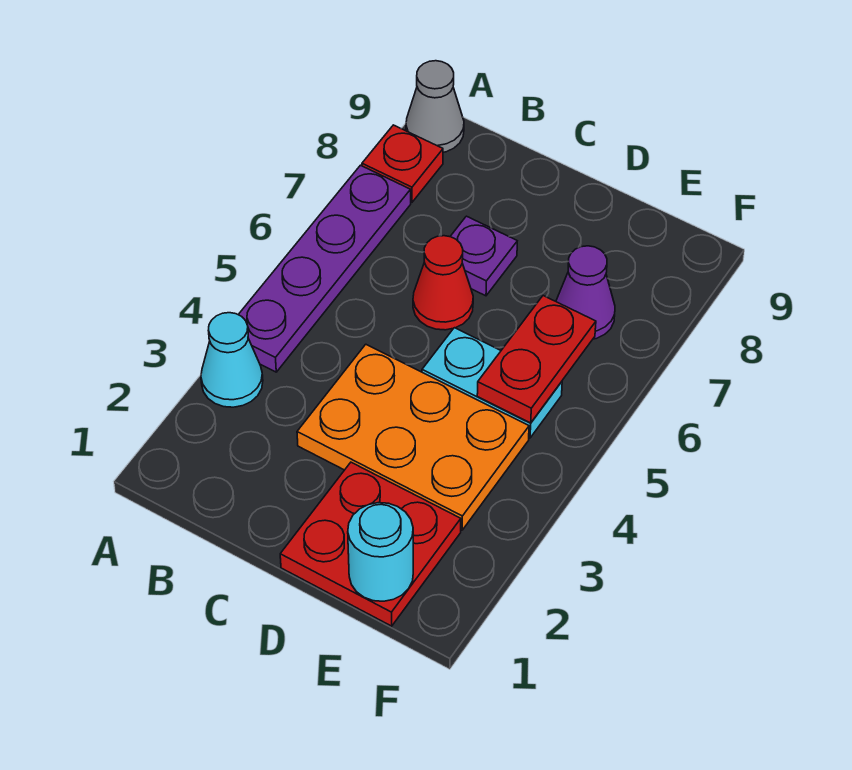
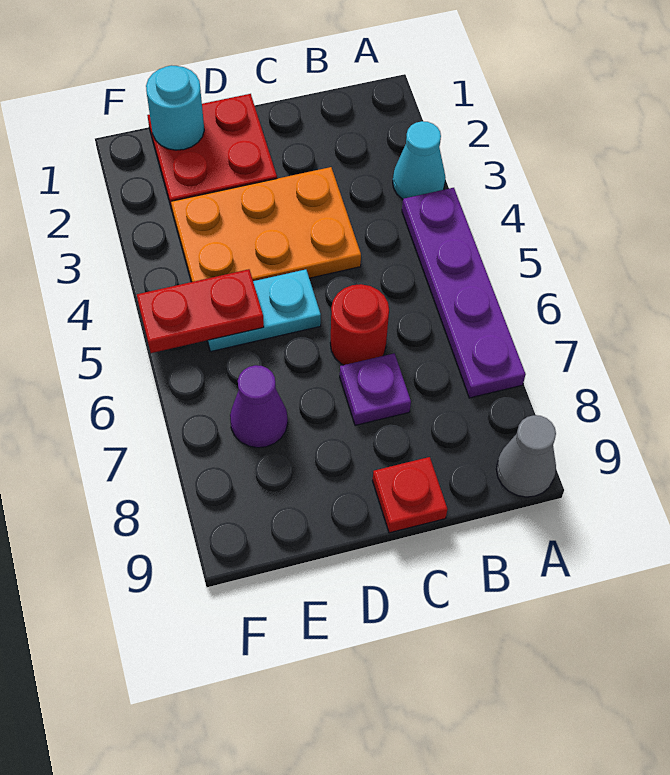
red 1x1 plate [362,125,443,202] -> red 1x1 plate moved to [373,457,447,533]
red 1x1 cone [413,236,473,330] -> red 1x1 round brick [330,284,389,365]
red 1x2 plate [477,296,596,423] -> red 1x2 plate turned to [137,269,264,353]

